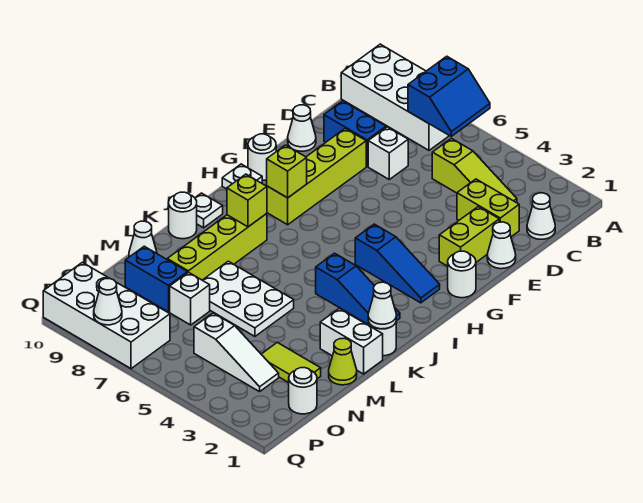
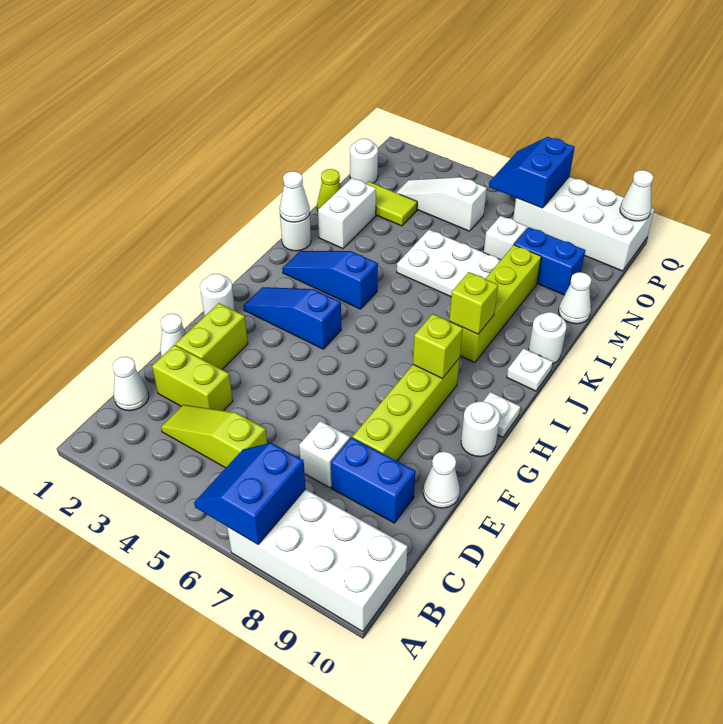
white 1x2 brick [320,308,383,374] -> white 1x2 brick turned to [318,178,376,249]
none -> blue 2x2 slope [489,137,575,208]
white 1x1 cone [94,279,122,325] -> white 1x1 cone moved to [620,170,653,221]

